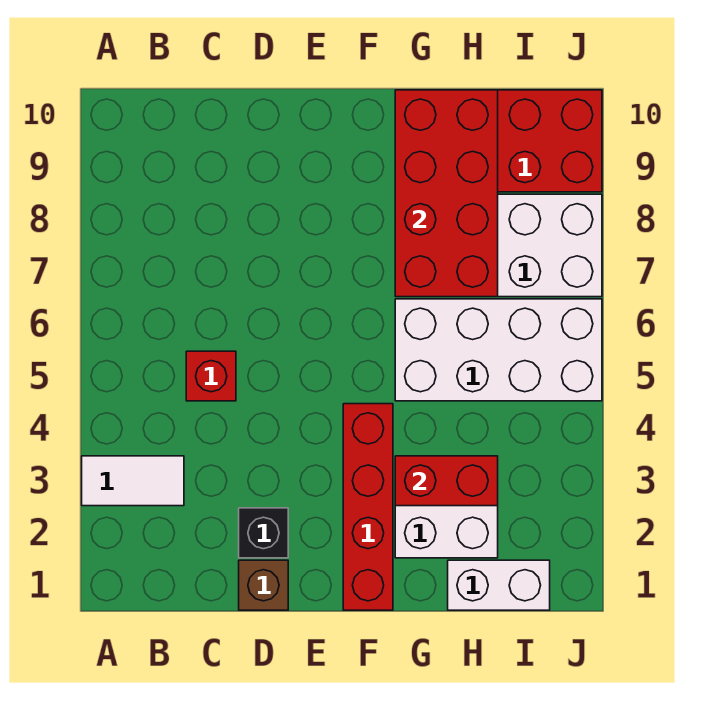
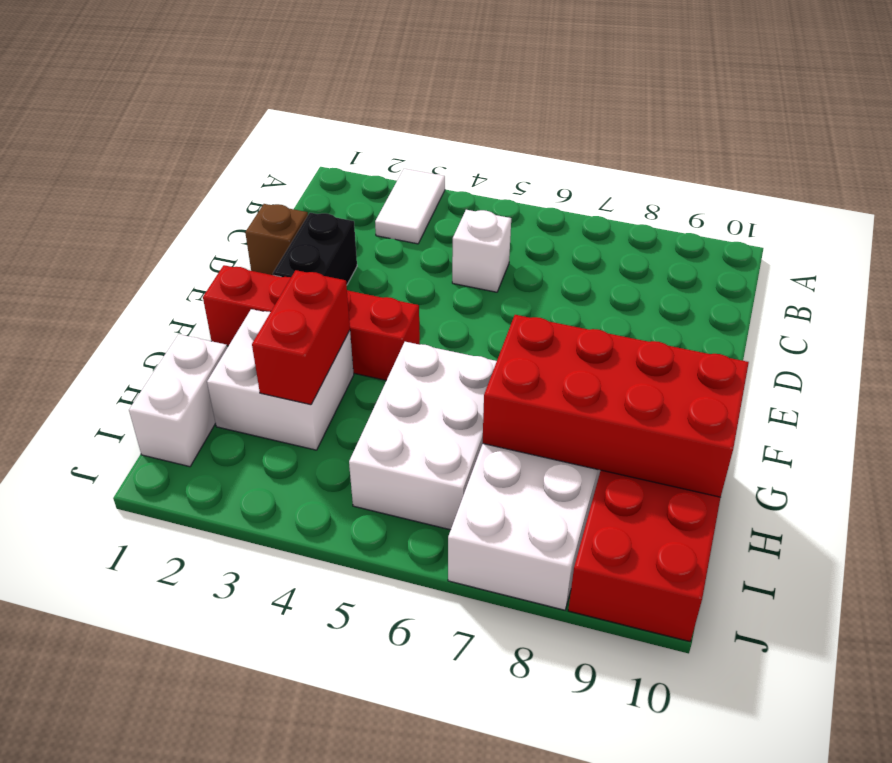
red 1x1 brick [186,351,236,401] -> white 1x1 brick [452,210,511,292]
black 1x1 brick [239,508,288,558] -> black 1x2 brick [273,213,357,285]
white 2x4 brick [395,299,602,401] -> white 2x3 brick [349,342,497,530]

